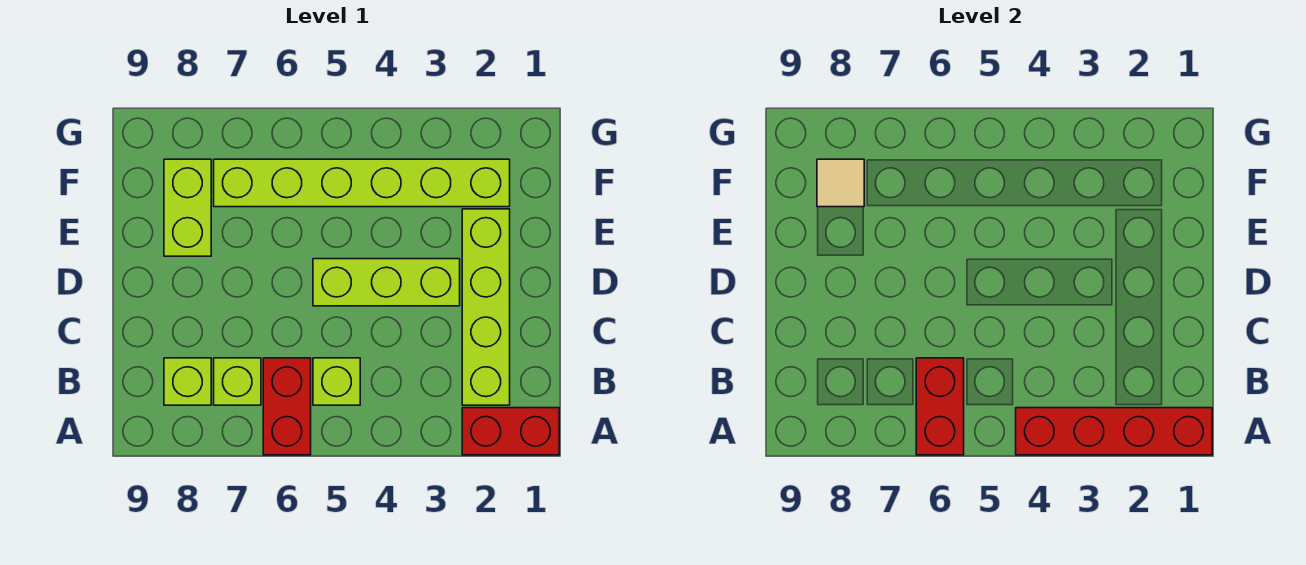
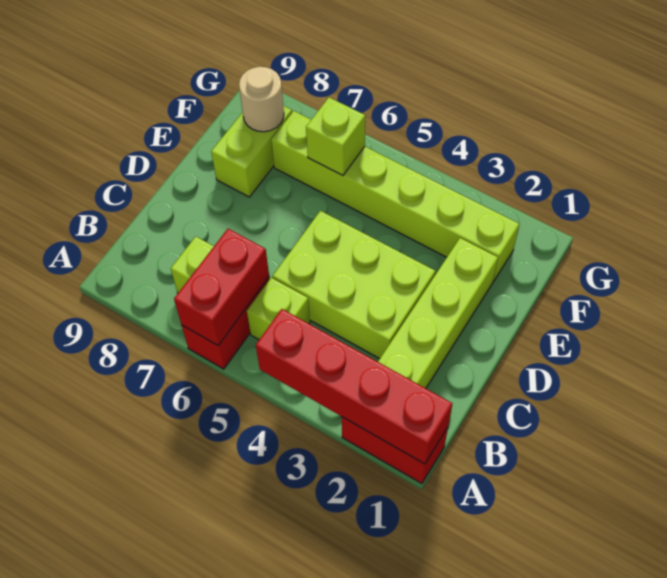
lime 1x1 brick [164,358,211,405] -> lime 1x1 brick moved to [306,97,365,176]
lime 1x3 brick [313,259,460,306] -> lime 2x3 brick [272,211,435,359]
tan 1x1 tile [817,159,864,207] -> tan 1x1 round brick [239,67,284,132]

